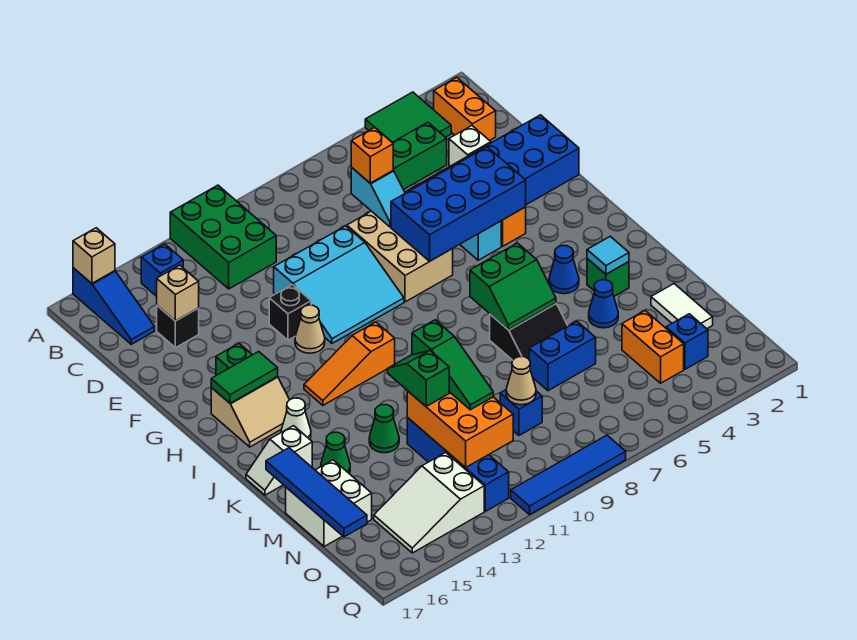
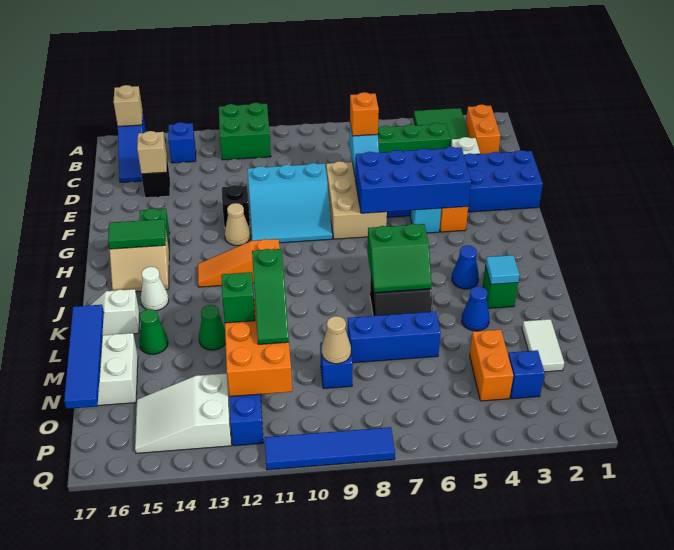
green 2x3 brick [170,185,276,289] -> green 2x2 brick [219,103,271,160]
blue 1x2 brick [529,321,596,391] -> blue 1x3 brick [348,312,441,363]

